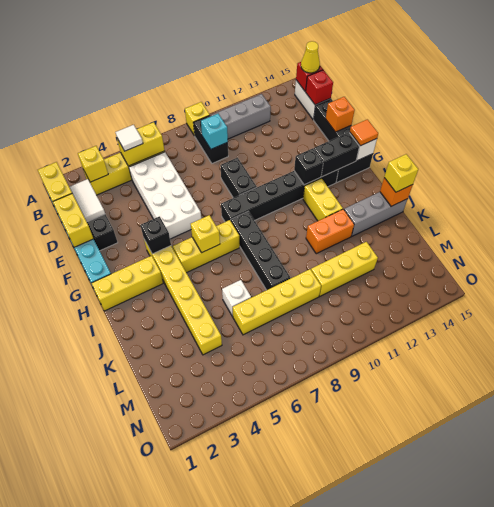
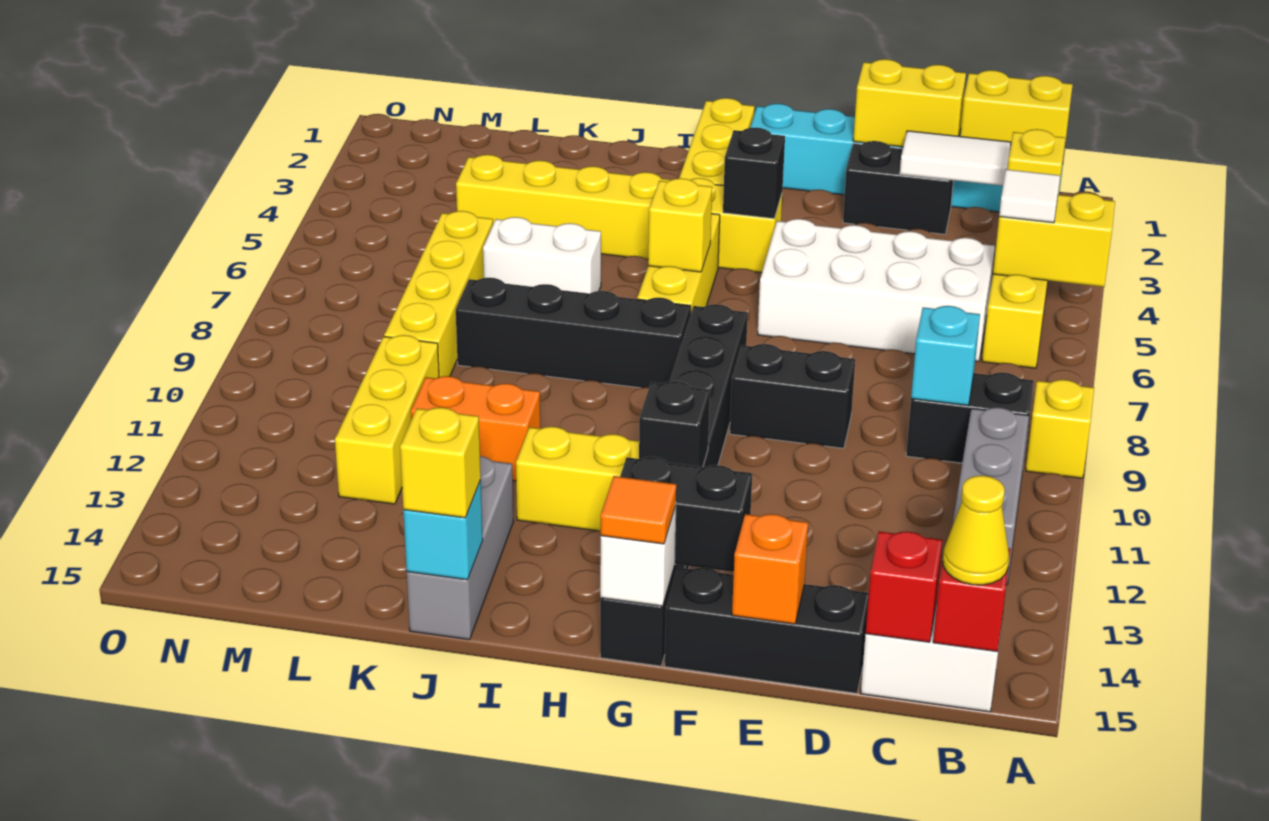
yellow 1x2 brick [117,122,165,166] -> yellow 1x2 brick turned to [993,193,1115,287]
black 1x2 brick [314,132,359,177] -> black 1x2 brick turned to [620,457,752,572]
orange 1x2 brick [306,209,354,254] -> orange 1x2 brick turned to [411,376,540,481]
orange 1x1 brick [380,178,413,206] -> cyan 1x1 brick [403,481,483,580]
white 1x1 brick [222,280,251,317] -> white 1x2 brick [483,217,601,294]

